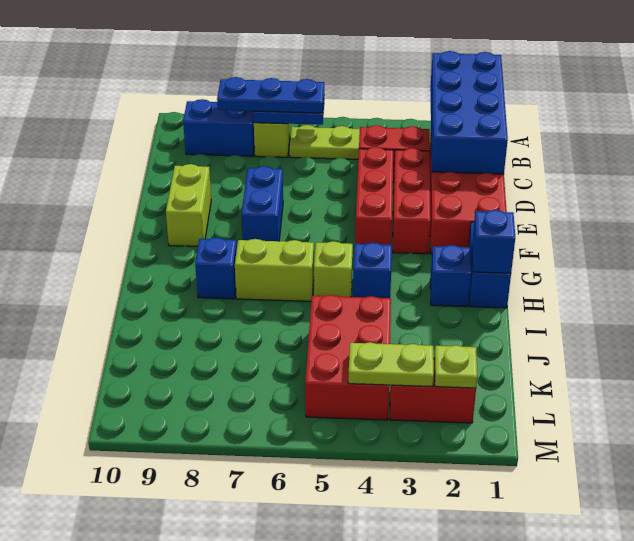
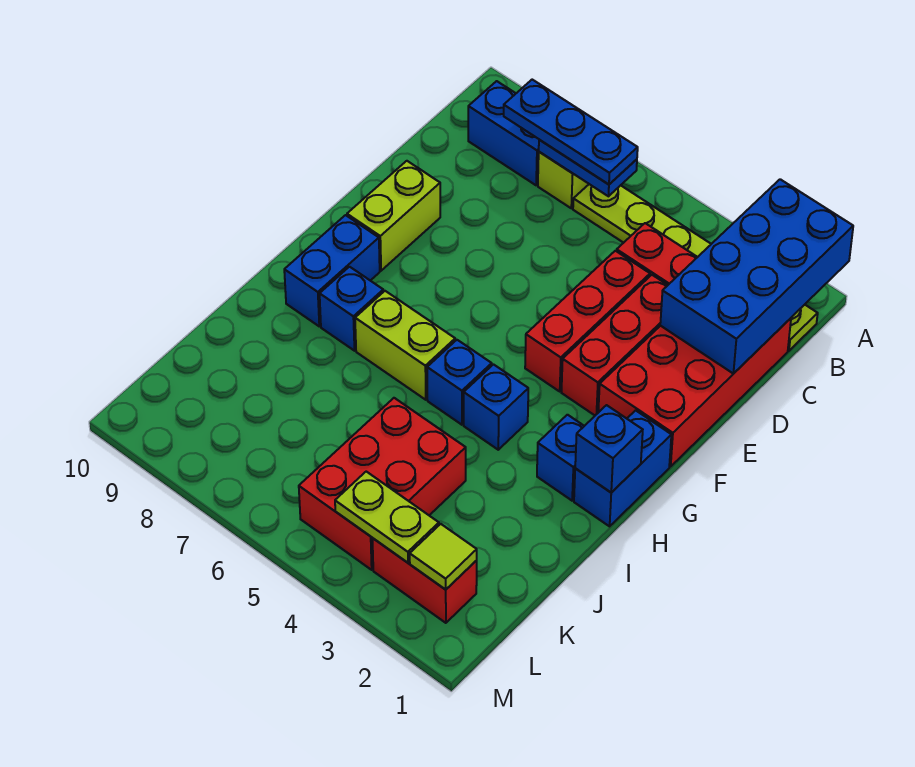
blue 1x2 brick [242,166,283,241] -> blue 1x2 brick moved to [284,215,380,326]
lime 1x1 brick [314,241,353,297] -> blue 1x1 brick [427,340,492,425]
lime 1x1 plate [434,345,477,388] -> lime 1x1 tile [410,524,477,590]

